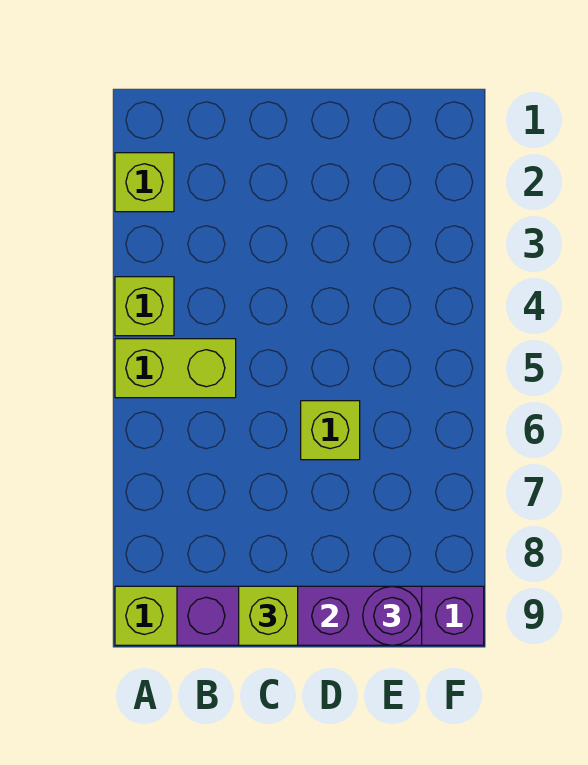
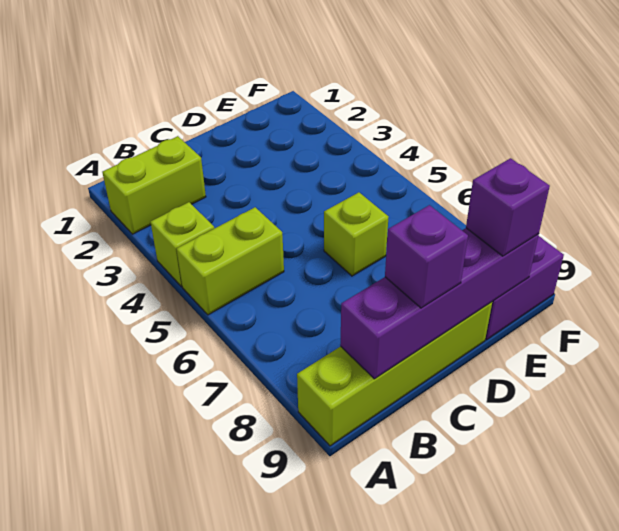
lime 1x1 brick [115,153,174,212] -> lime 1x2 brick [102,136,206,234]
lime 1x1 brick [239,586,298,645] -> purple 1x1 brick [385,205,468,308]
purple 1x1 round brick [363,586,422,645] -> purple 1x1 brick [466,158,550,256]

